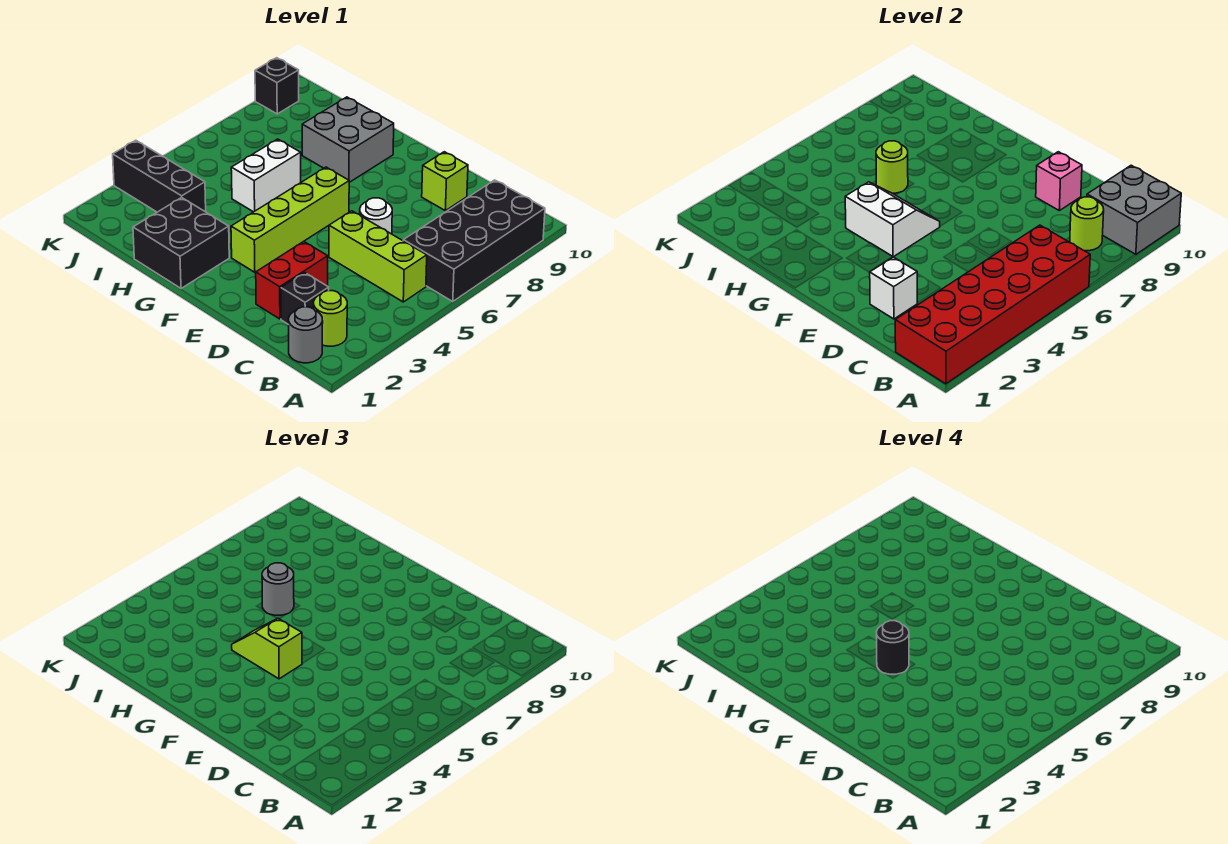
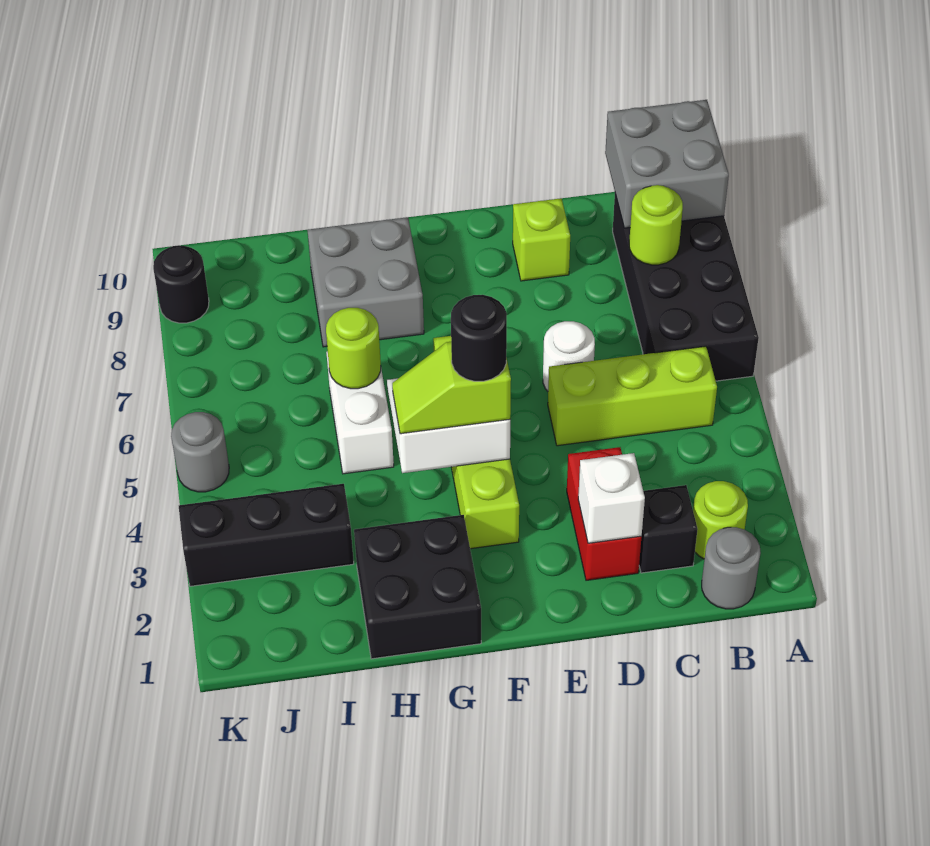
red 2x6 brick [895,225,1090,384] -> none
pink 1x1 brick [1036,152,1082,211] -> none
grey 1x1 round brick [262,563,294,615] -> grey 1x1 round brick moved to [171,412,229,492]
black 1x1 brick [255,58,299,114] -> black 1x1 round brick [153,245,209,323]

